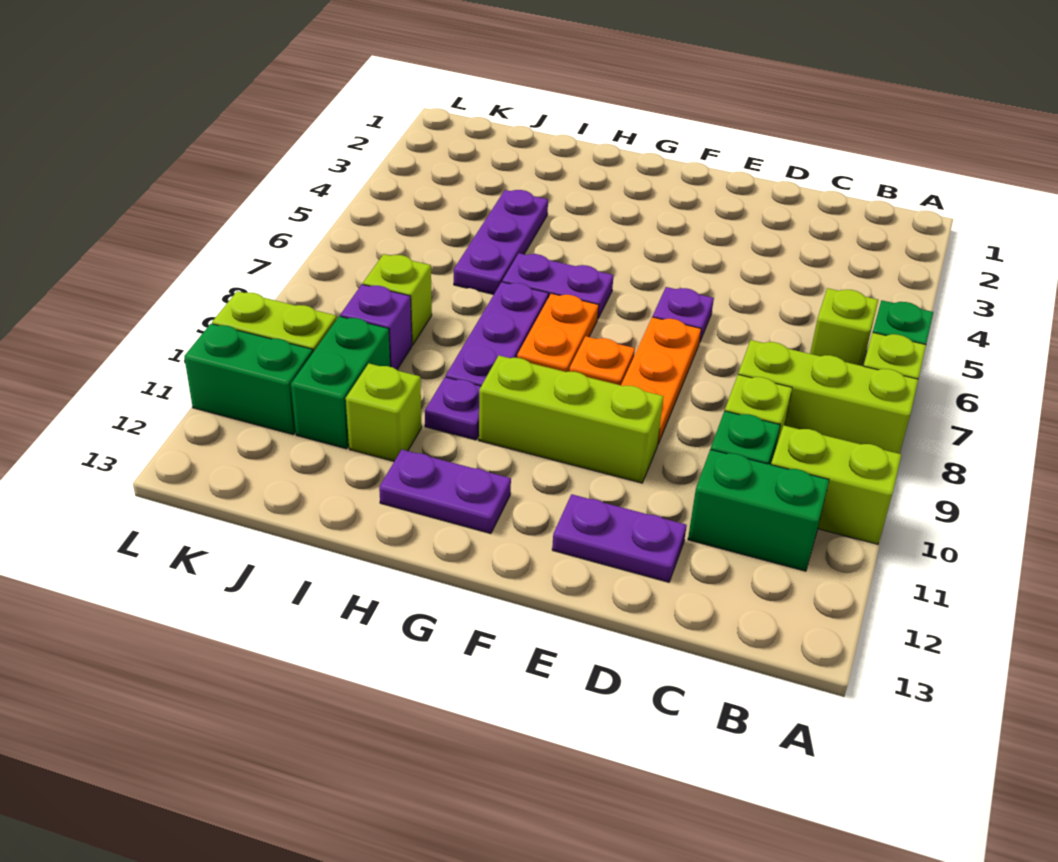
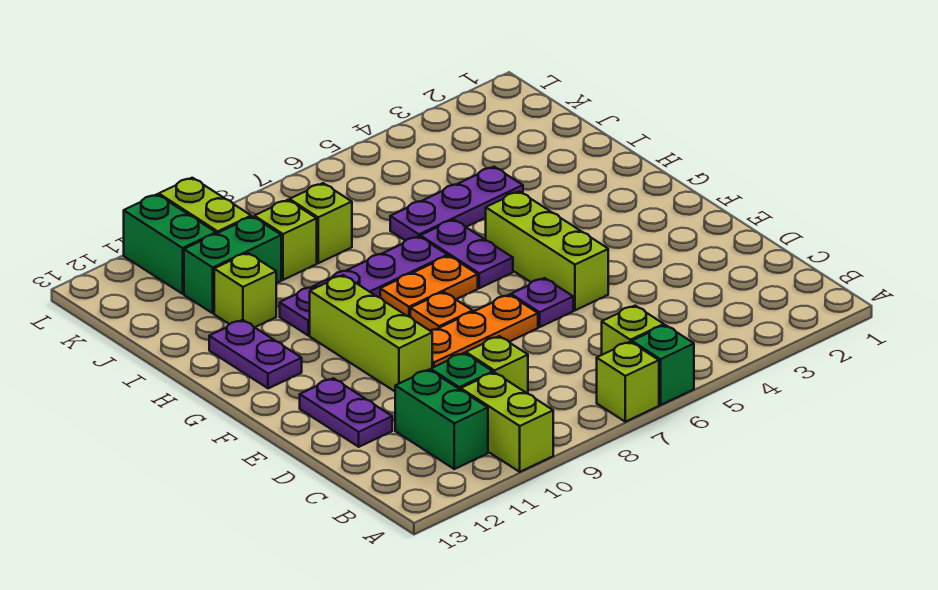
lime 1x3 brick [738,340,918,454] -> lime 1x3 brick moved to [486,191,608,310]
purple 1x1 brick [340,284,412,370] -> lime 1x1 brick [254,200,317,280]

